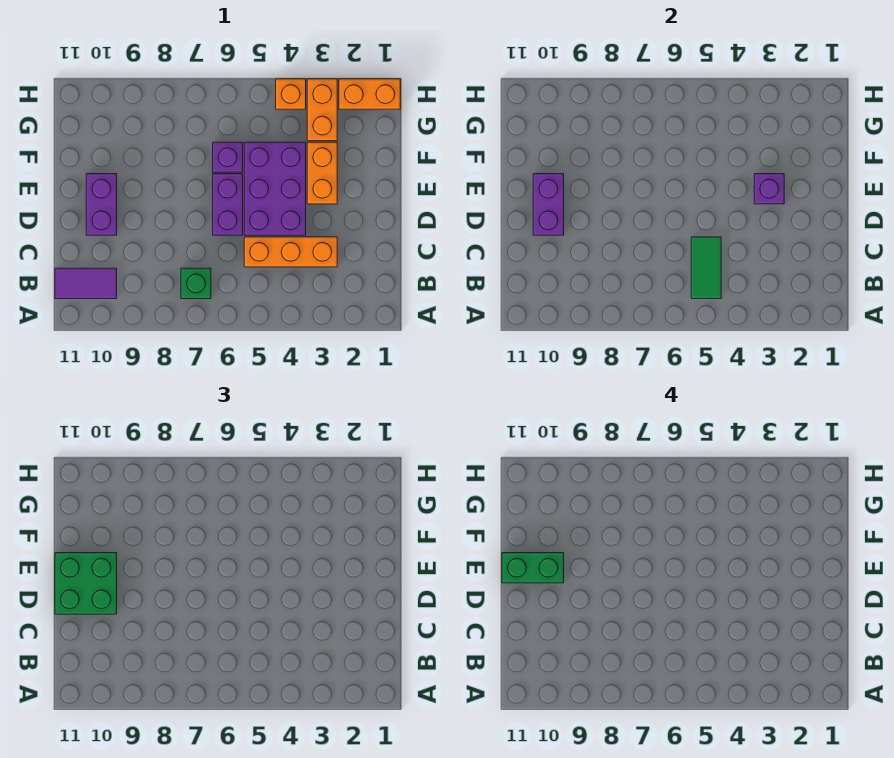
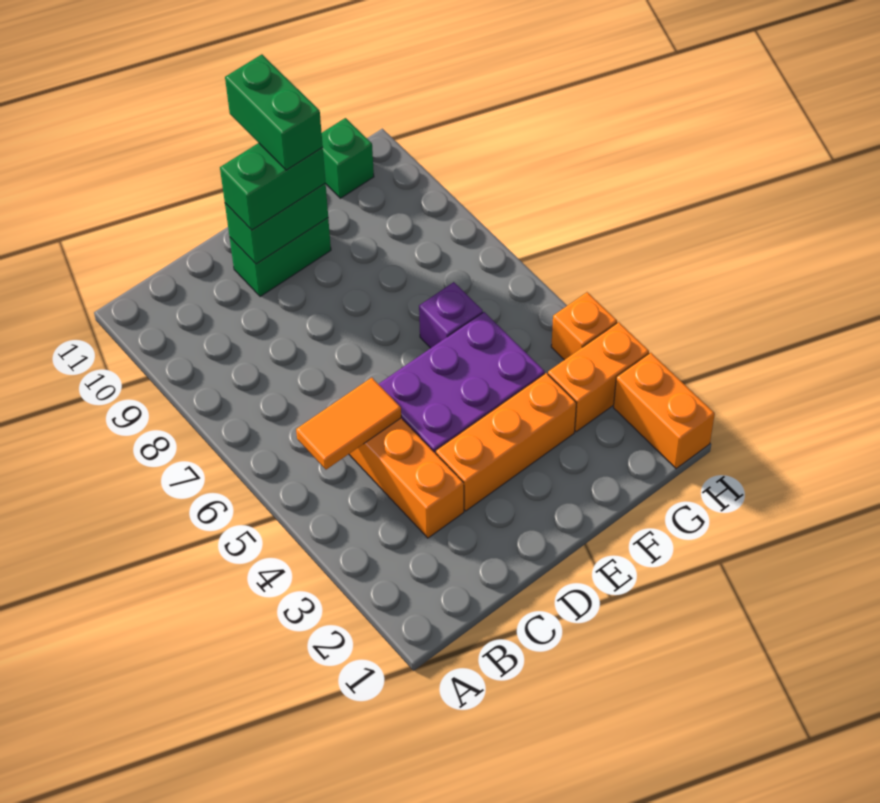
green 1x2 tile [691,237,721,299] -> orange 1x2 tile [296,378,401,470]
green 1x1 brick [181,268,211,299] -> green 1x1 brick moved to [322,118,374,198]
purple 1x2 tile [55,268,117,299] -> none
purple 1x2 brick [213,174,243,235] -> none
purple 1x2 brick [86,174,117,235] -> green 1x2 brick [230,218,331,297]
purple 1x2 brick [533,174,564,235] -> green 1x2 brick [225,184,328,264]
green 2x2 brick [55,553,117,614] -> green 1x2 brick [220,143,326,230]
orange 1x2 brick [307,142,337,204] -> orange 1x3 brick [436,373,576,511]
purple 1x1 brick [754,174,784,204] -> none

